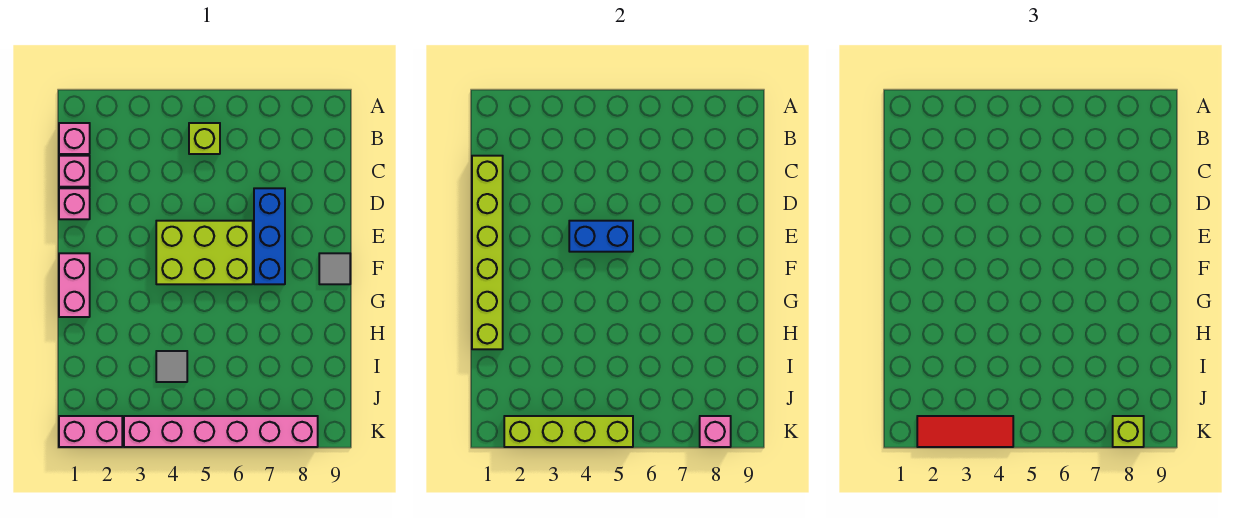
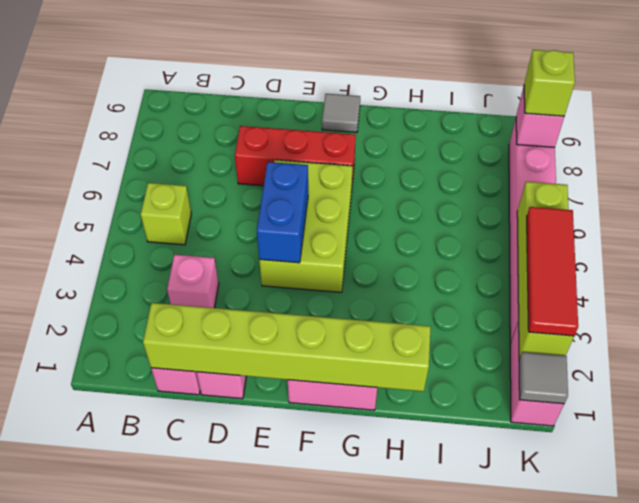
pink 1x1 brick [59,123,90,154] -> pink 1x1 brick moved to [167,255,219,308]
blue 1x3 brick [254,188,285,284] -> red 1x3 brick [235,126,356,186]
grey 1x1 tile [156,351,187,382] -> grey 1x1 tile moved to [519,352,568,404]

